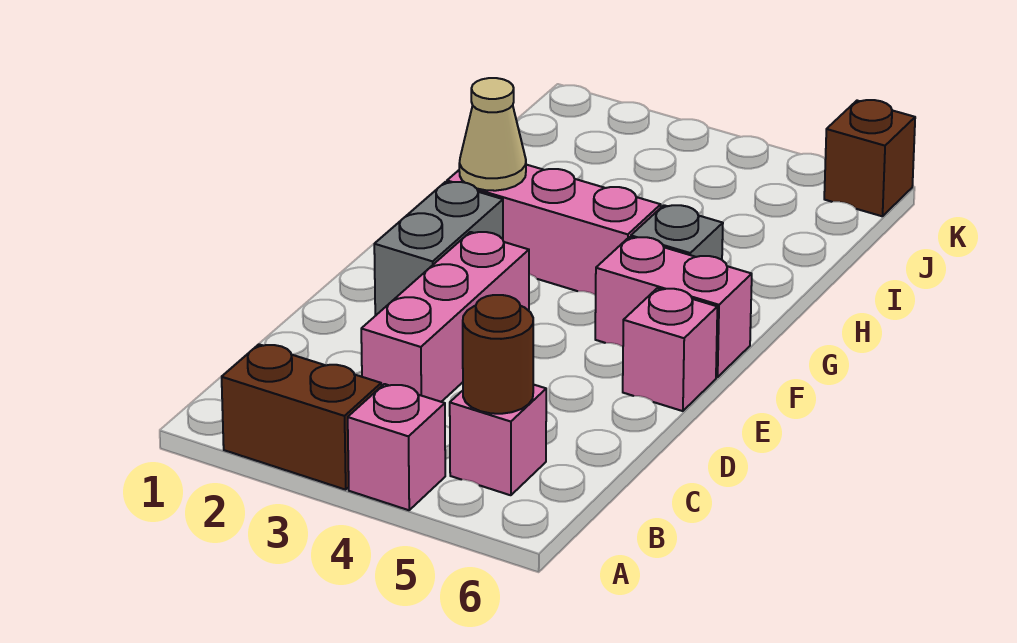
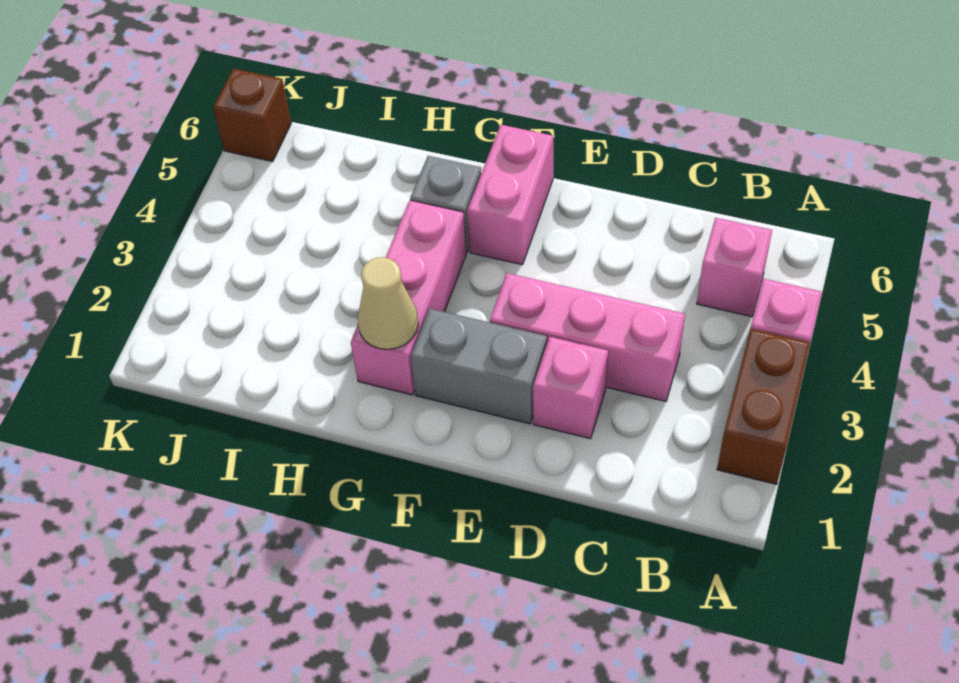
brown 1x1 round brick [463,295,533,414] -> none
pink 1x1 brick [623,288,717,411] -> pink 1x1 brick moved to [533,337,608,439]

